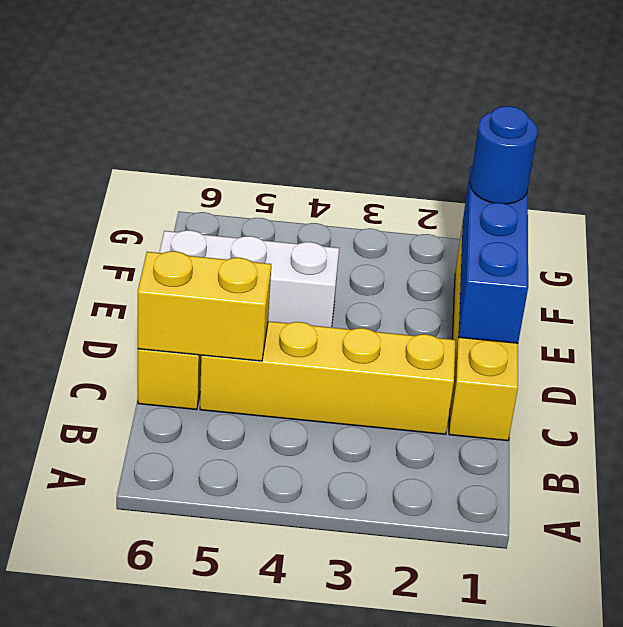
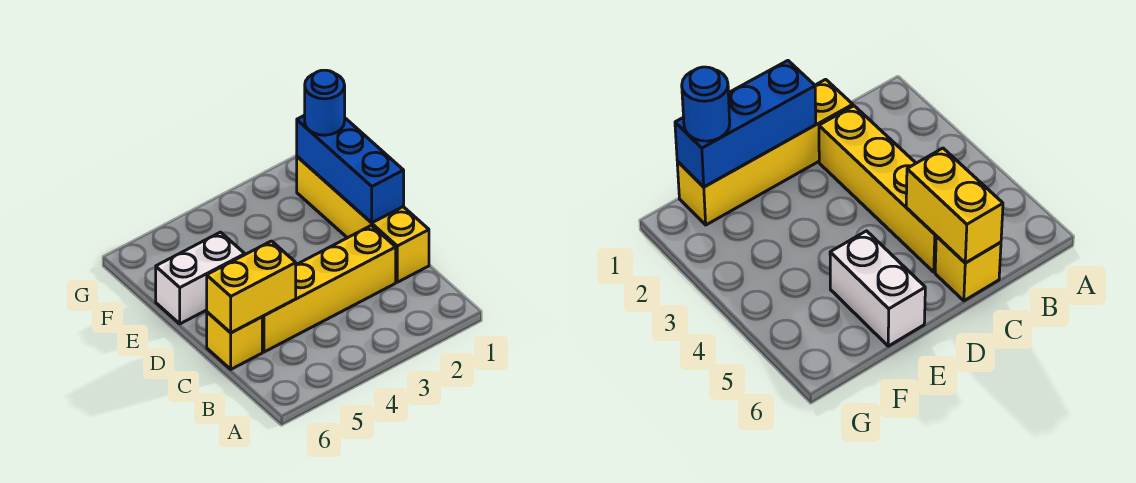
white 1x3 brick [159,230,339,327] -> white 1x2 brick [156,232,245,324]

